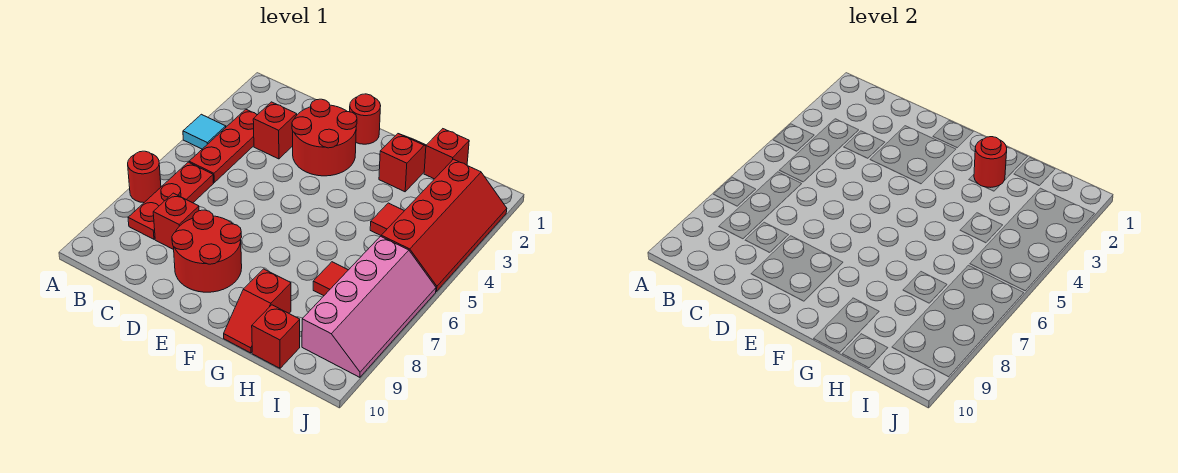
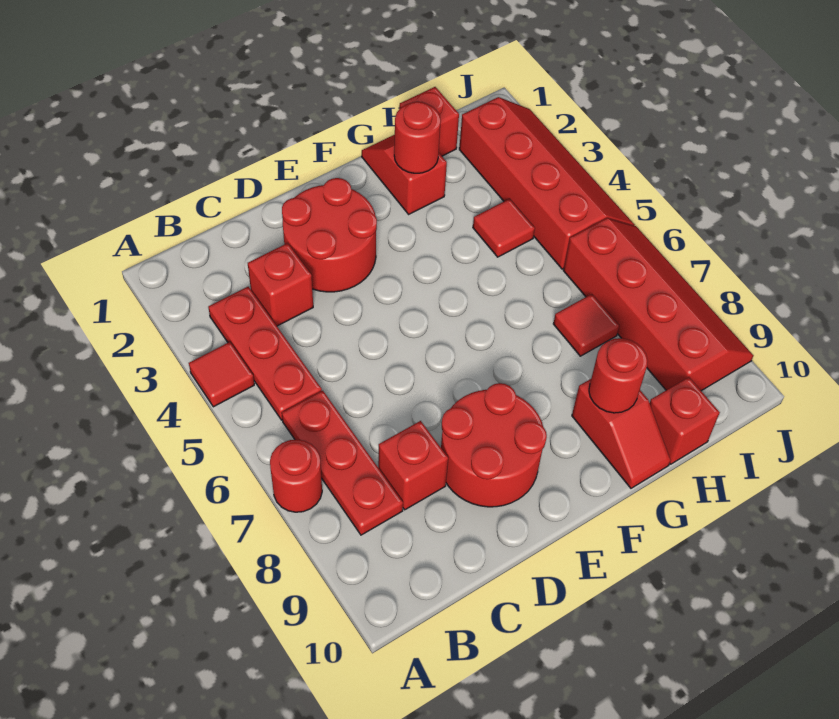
cyan 1x1 tile [183,114,226,149] -> red 1x1 tile [189,342,254,407]
red 1x1 round brick [350,94,381,144] -> red 1x1 round brick moved to [589,338,648,413]
pink 2x4 slope [302,236,436,377] -> red 2x4 slope [563,218,754,391]

